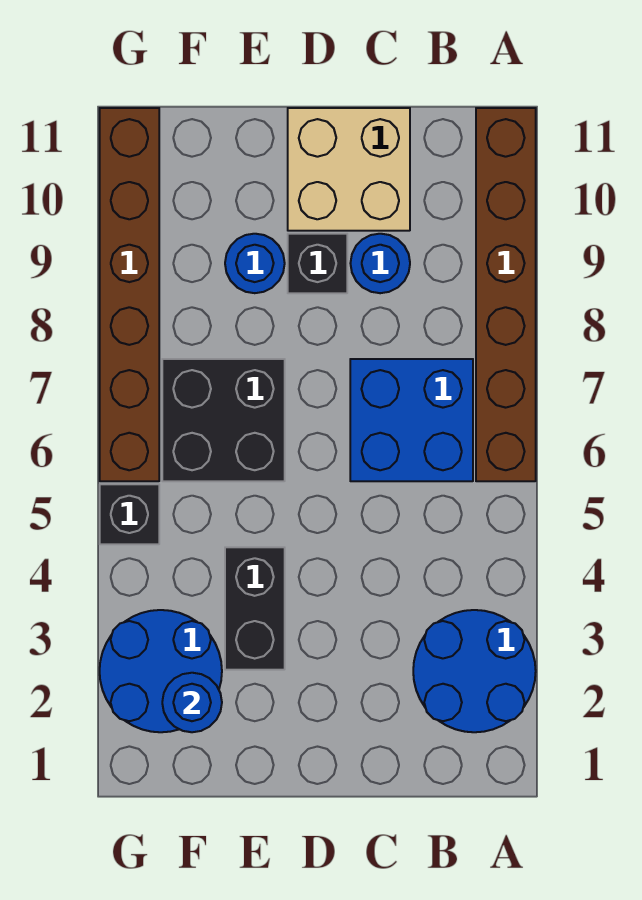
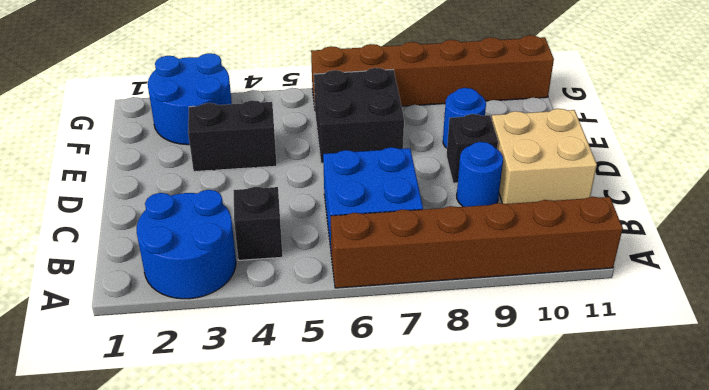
blue 1x1 round brick [162,673,222,732] -> none
black 1x1 brick [100,484,159,544] -> black 1x1 brick moved to [233,187,283,260]

